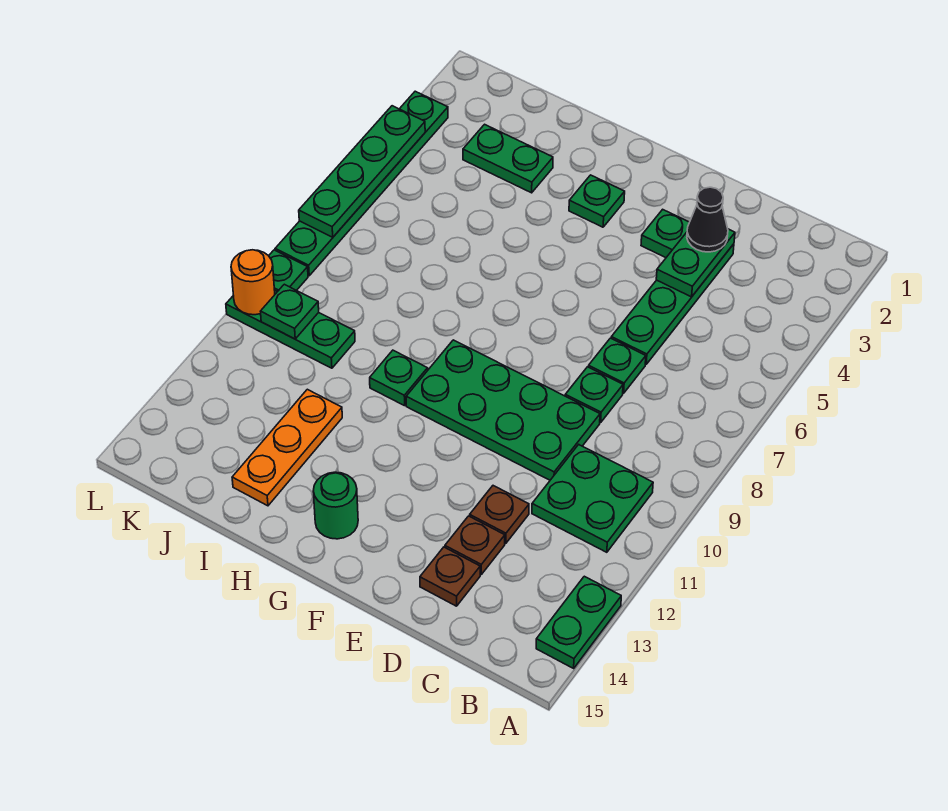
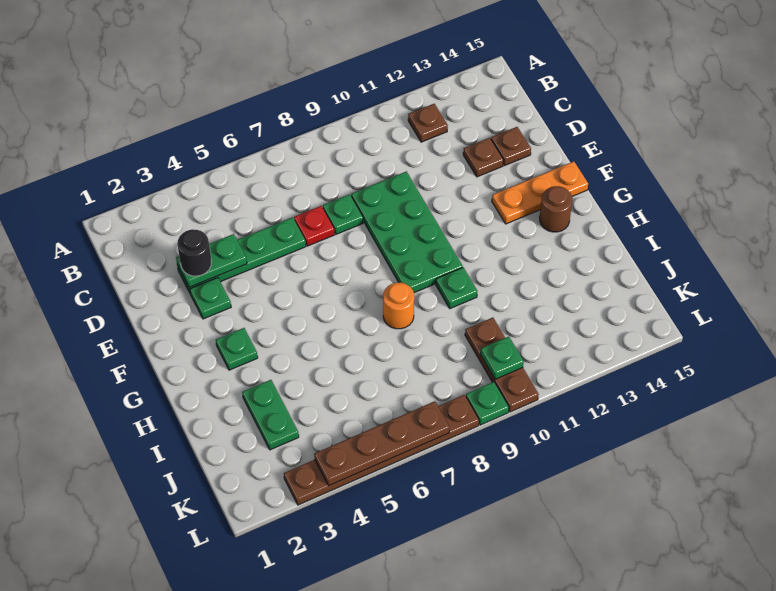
green 1x2 plate [536,576,621,668] -> none
green 2x2 plate [532,445,653,552] -> none
black 1x1 cone [687,187,728,252] -> black 1x1 round brick [177,229,212,276]
green 1x1 plate [588,338,646,393] -> red 1x1 plate [294,206,335,246]
brown 1x1 plate [470,486,529,543] -> brown 1x1 plate moved to [408,104,448,142]
green 1x1 round brick [313,472,358,539] -> brown 1x1 round brick [540,186,572,232]
orange 1x3 plate [232,389,342,506] -> orange 1x3 plate moved to [492,161,588,224]
green 1x3 plate [226,291,355,368] -> brown 1x3 plate [465,318,539,412]
green 1x6 plate [275,91,448,276] -> brown 1x6 plate [284,395,479,505]
green 1x4 plate [299,106,425,237] -> brown 1x4 plate [314,401,450,486]
orange 1x1 round brick [231,250,275,315] -> orange 1x1 round brick moved to [383,283,414,329]

